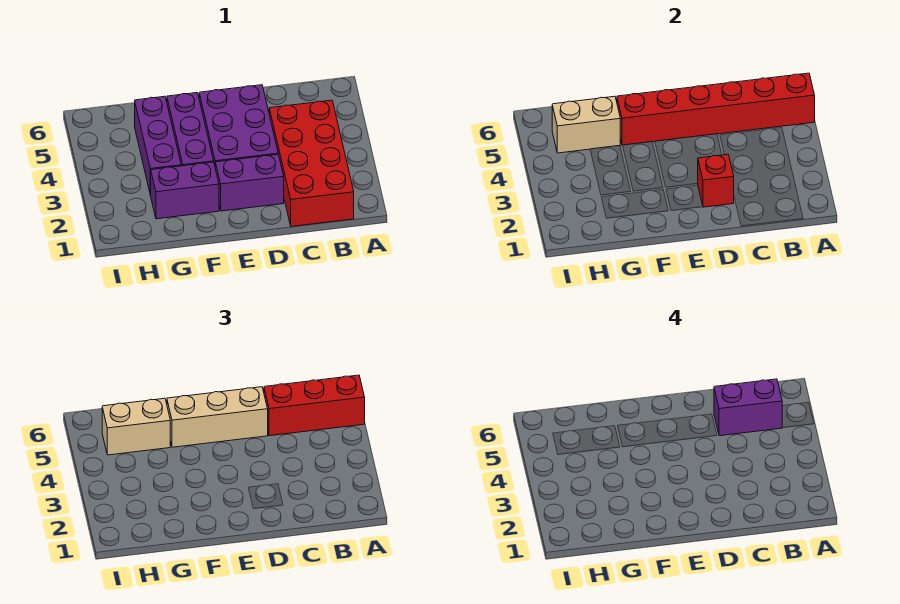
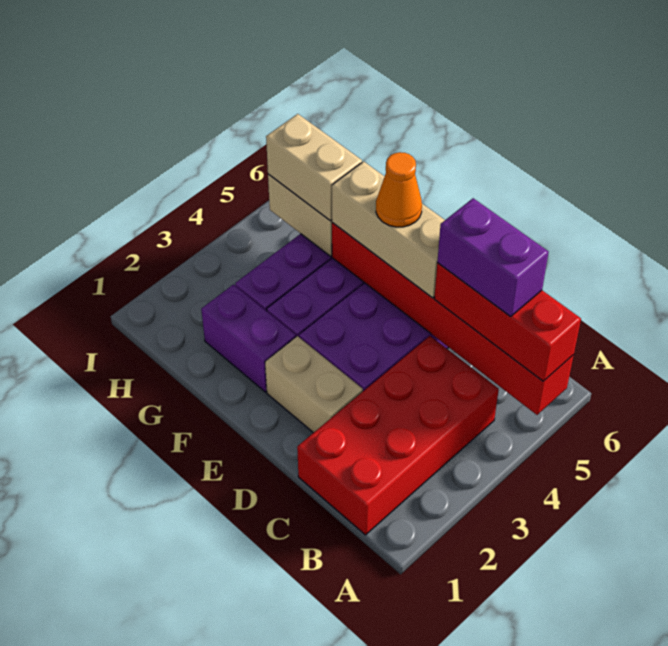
purple 1x2 brick [215,154,284,211] -> tan 1x2 brick [265,336,363,433]
red 1x1 brick [697,154,734,207] -> none
none -> orange 1x1 cone [376,152,422,227]

